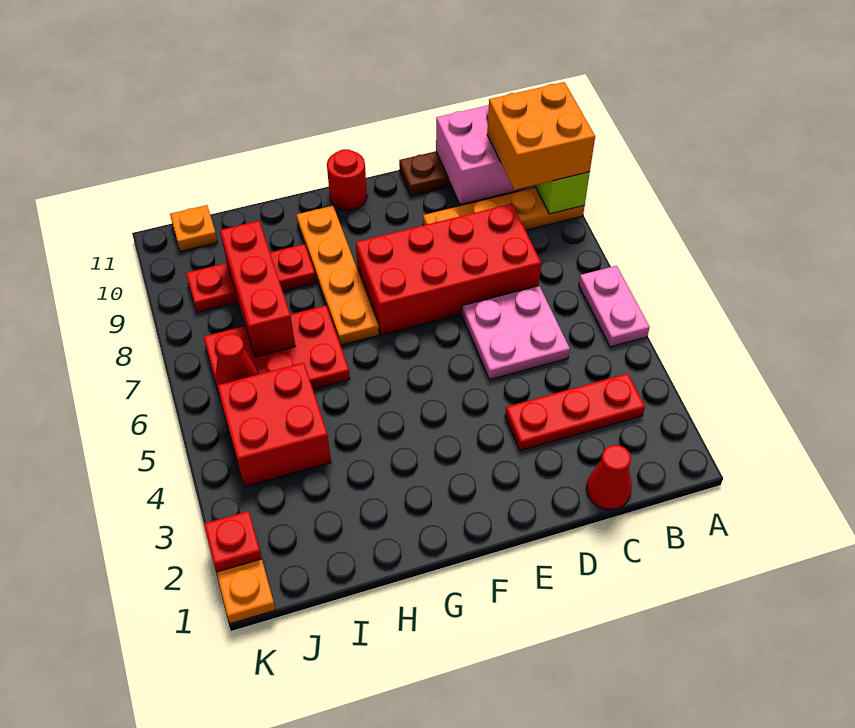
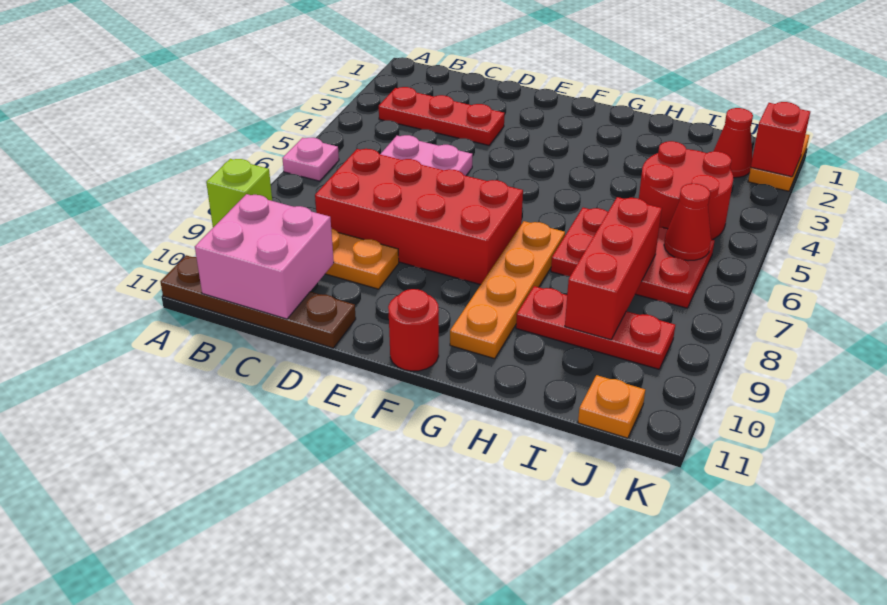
pink 1x2 plate [579,266,650,347] -> pink 1x1 plate [282,138,339,181]
orange 2x2 brick [487,82,595,190] -> none
red 1x1 cone [587,445,632,510] -> red 1x1 cone moved to [714,108,753,178]
red 2x2 brick [217,363,331,486] -> red 2x2 round brick [639,141,733,240]
red 1x1 plate [204,511,262,572] -> red 1x1 brick [751,102,810,177]

